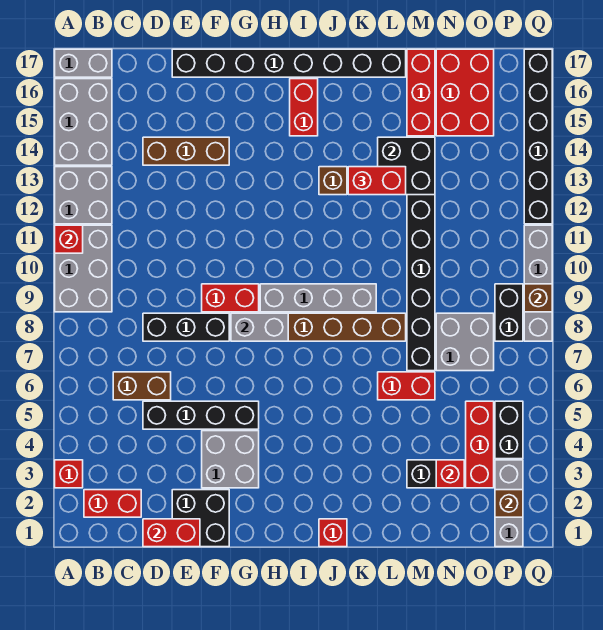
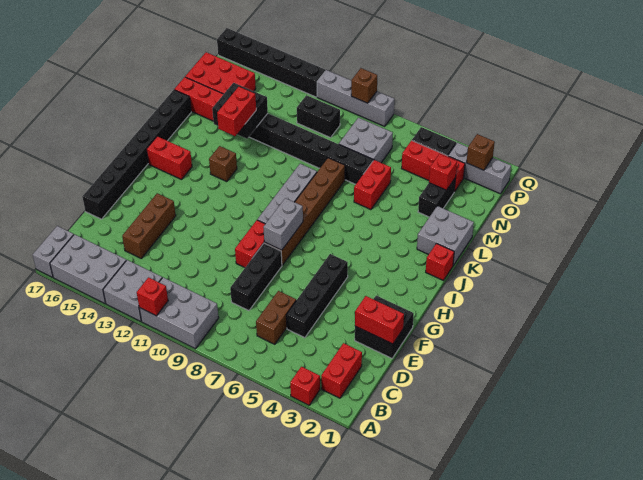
red 1x2 brick [143,519,200,547] -> red 1x2 brick turned to [355,296,404,344]
grey 2x2 brick [202,431,259,488] -> grey 2x2 brick moved to [417,206,474,265]
black 1x2 brick [495,284,523,341] -> black 1x2 brick moved to [297,95,340,138]

